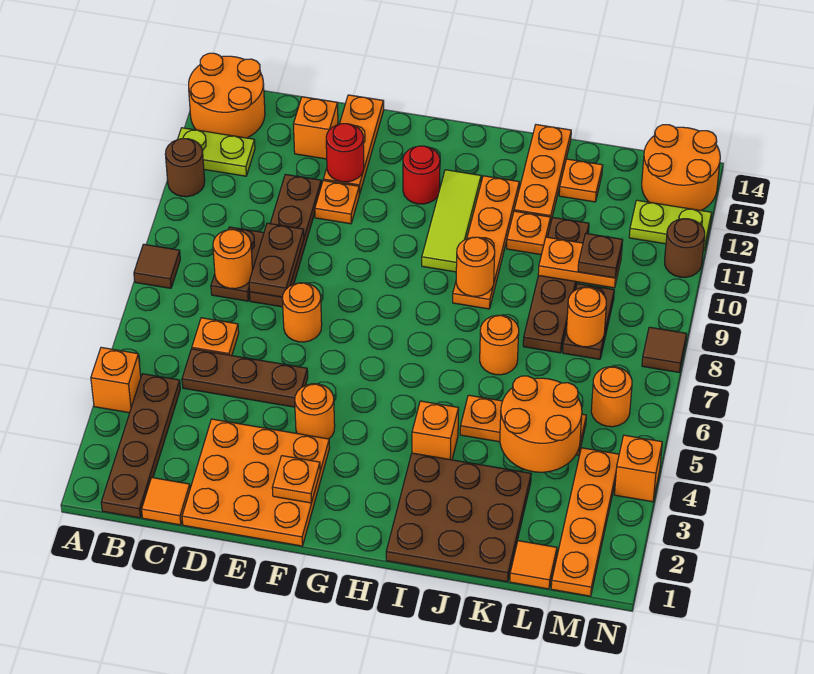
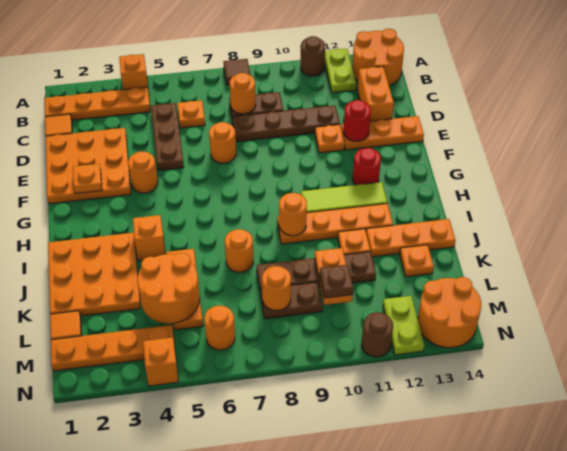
brown 1x4 plate [101,374,180,518] -> orange 1x4 plate [45,87,151,120]
brown 1x2 plate [249,223,304,297] -> none
orange 1x1 brick [293,97,338,159] -> orange 1x2 brick [357,67,394,121]
brown 3x3 plate [386,453,531,582] -> orange 3x3 plate [48,233,141,316]
brown 1x1 tile [642,327,687,373] -> none

